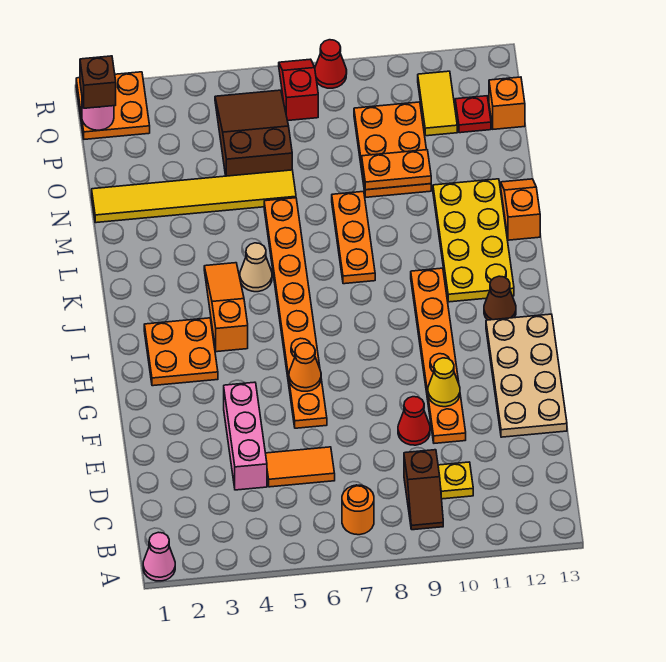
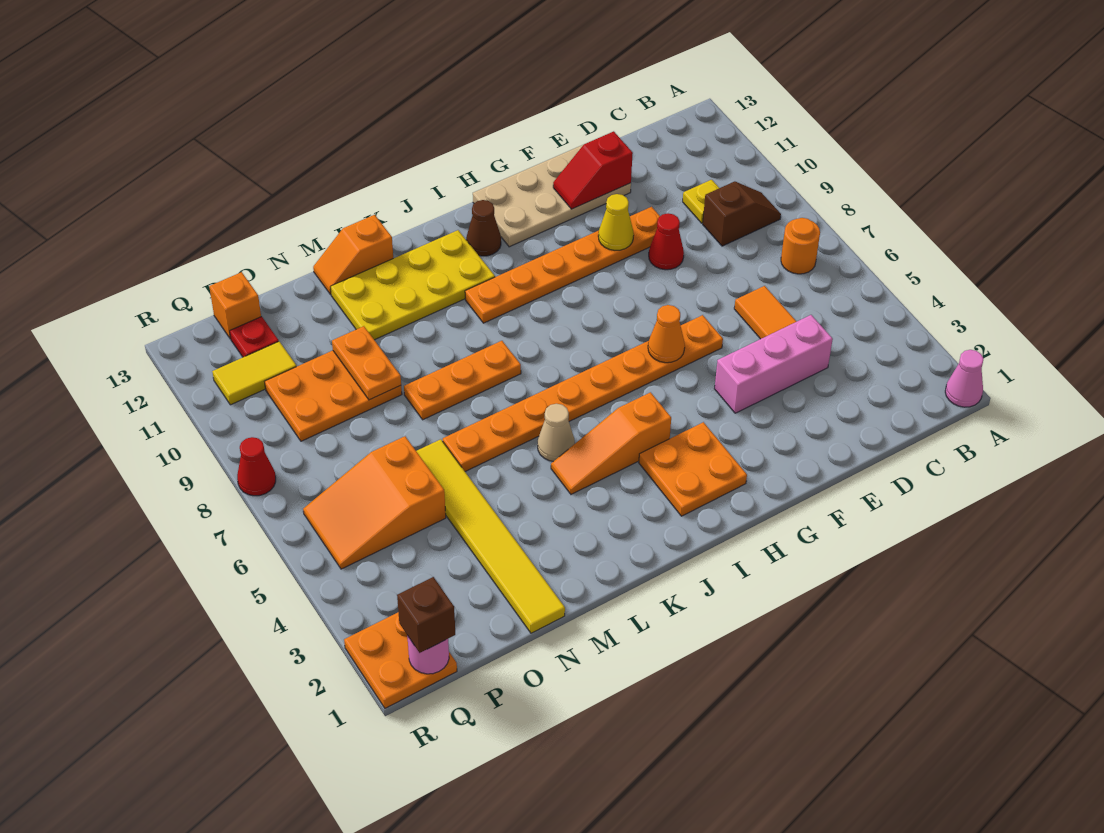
brown 2x3 slope [215,90,292,176] -> orange 2x3 slope [303,436,446,569]
red 1x2 slope [279,59,318,121] -> red 1x2 slope moved to [553,131,633,209]

